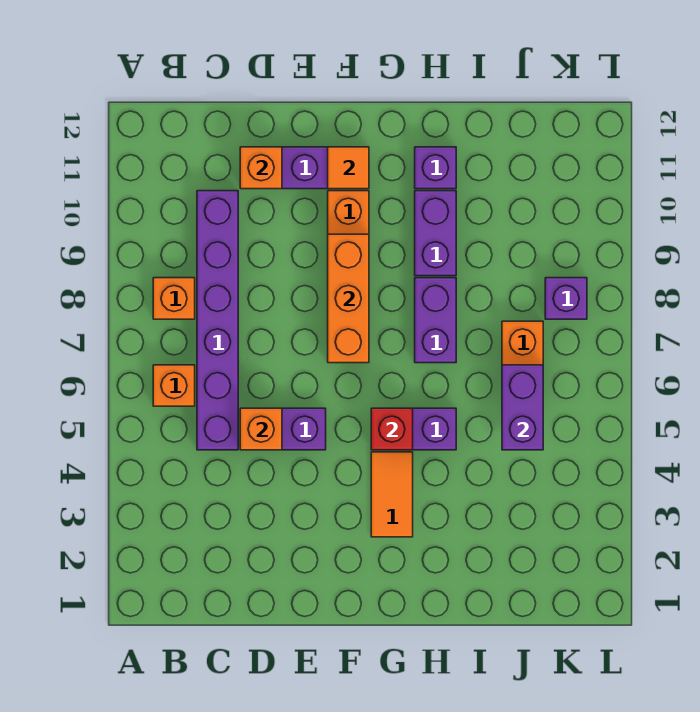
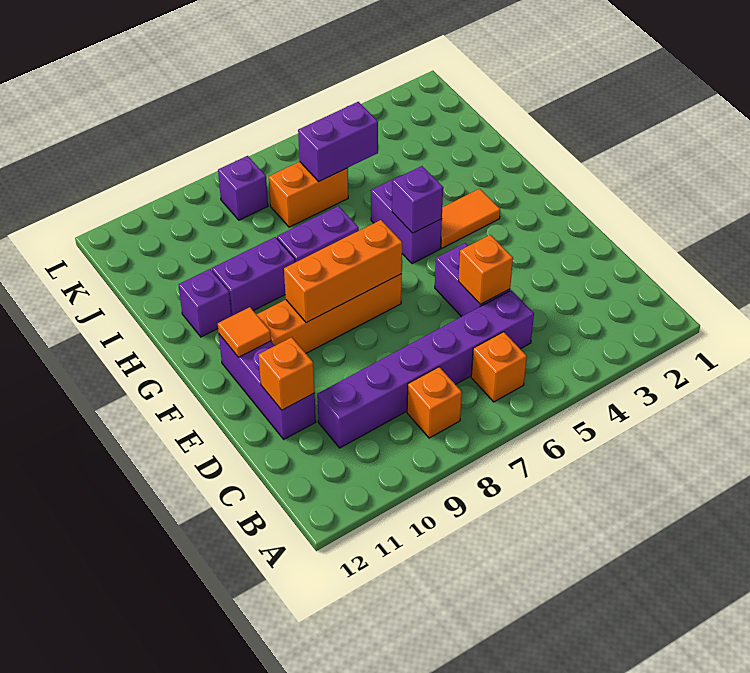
red 1x1 brick [371,408,413,450] -> purple 1x1 brick [392,166,443,233]

